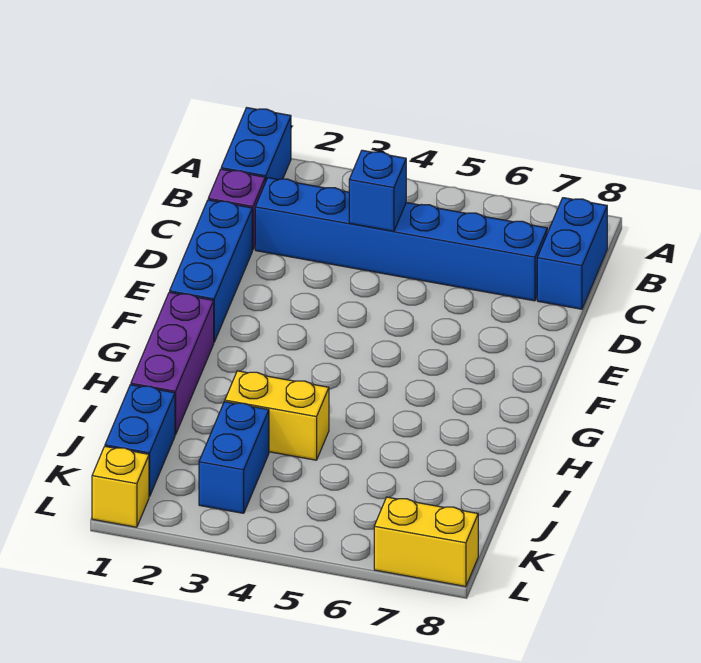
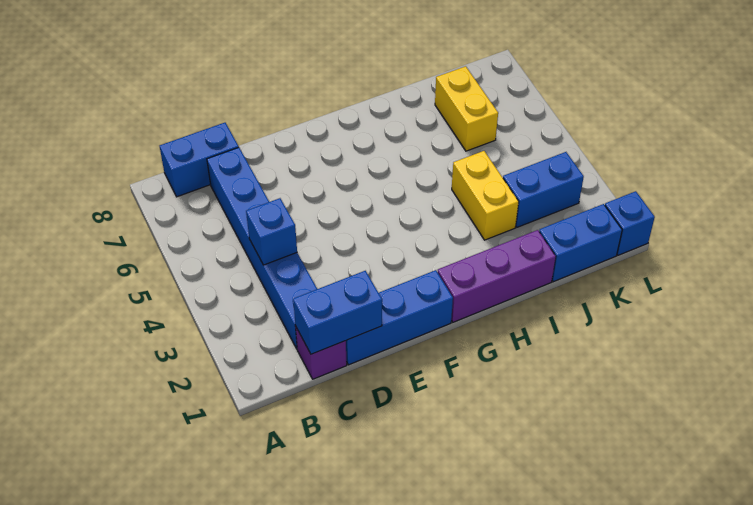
blue 1x2 brick [221,108,291,182] -> blue 1x2 brick moved to [293,271,382,354]
yellow 1x1 brick [92,446,149,527] -> blue 1x1 brick [605,191,655,255]
yellow 1x2 brick [374,497,478,587] -> yellow 1x2 brick moved to [435,66,498,151]

